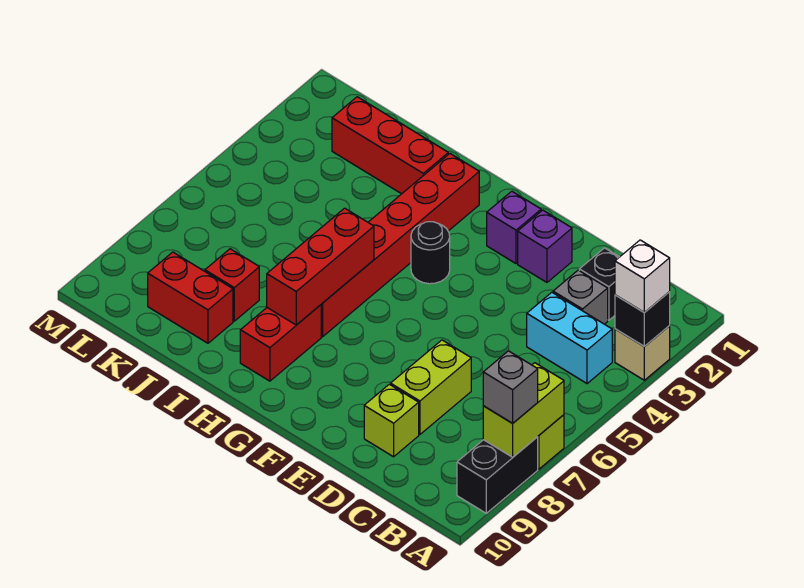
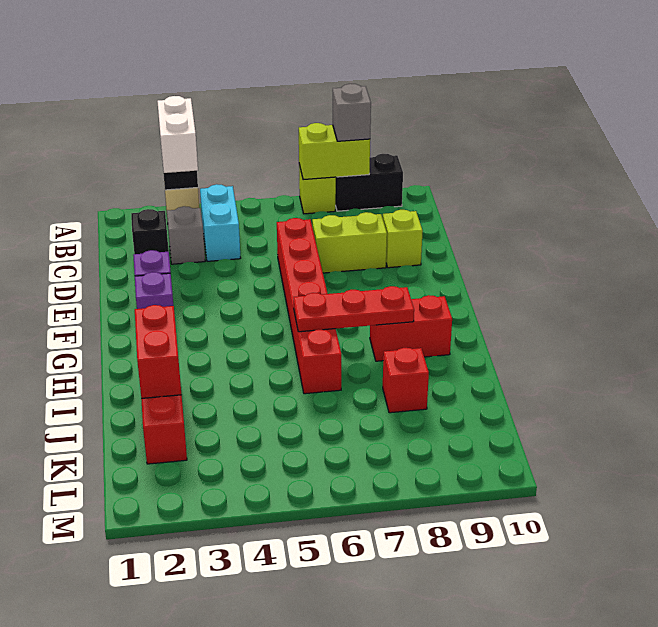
white 1x1 brick [615,240,670,313] -> white 1x2 brick [157,96,198,173]
black 1x1 round brick [411,222,450,284] -> none
red 1x6 brick [321,154,479,337] -> red 1x6 brick turned to [277,218,341,394]
red 1x3 brick [267,208,374,325] -> red 1x3 plate [294,286,414,332]
red 1x2 brick [148,252,233,343] -> red 1x2 brick moved to [135,305,181,398]

